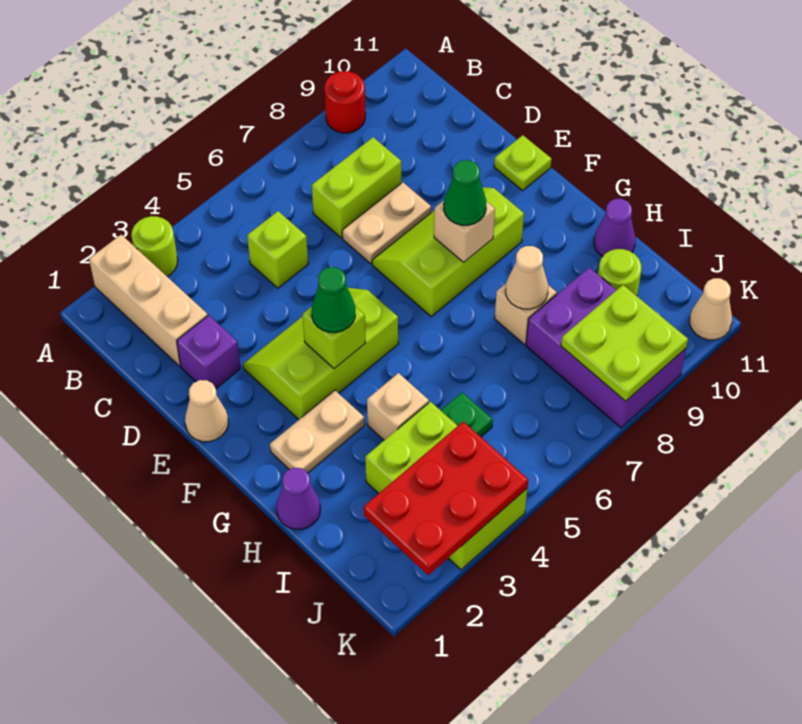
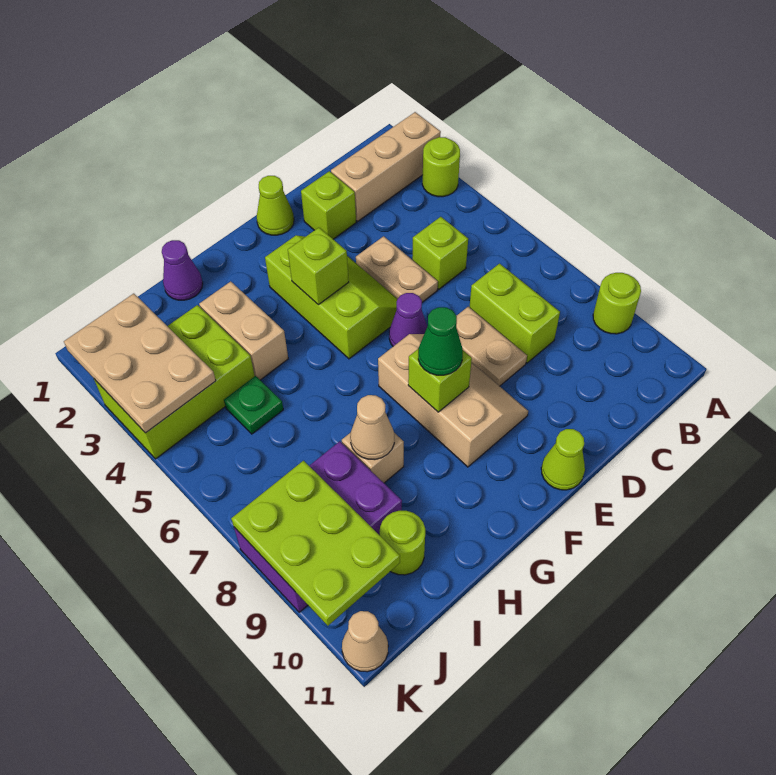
red 1x1 round brick [325,71,365,133] -> lime 1x1 round brick [593,273,641,334]
purple 1x1 brick [177,315,241,388] -> lime 1x1 brick [301,171,356,239]
tan 1x1 cone [185,380,228,442] -> lime 1x1 cone [257,176,294,235]
lime 2x3 slope [372,188,524,317] -> tan 2x3 slope [378,334,528,467]
lime 1x1 plate [494,135,552,191] -> lime 1x1 cone [541,429,585,490]
green 1x1 cone [311,267,355,333] -> none
tan 1x1 brick [434,200,495,262] -> lime 1x1 brick [408,349,472,412]
tan 1x2 plate [270,390,365,473] -> tan 1x2 plate moved to [356,236,438,302]
tan 1x1 brick [367,373,429,440] -> tan 1x2 brick [199,281,288,380]
purple 1x1 cone [594,199,635,257] -> purple 1x1 cone moved to [389,293,427,346]
red 2x3 plate [363,422,528,575] -> tan 2x3 plate [64,294,216,433]
lime 2x2 plate [561,285,688,401] -> lime 2x3 plate [231,461,400,626]

